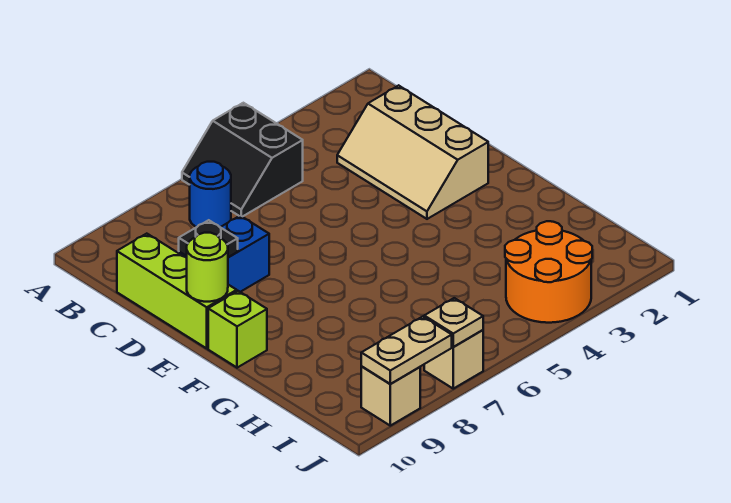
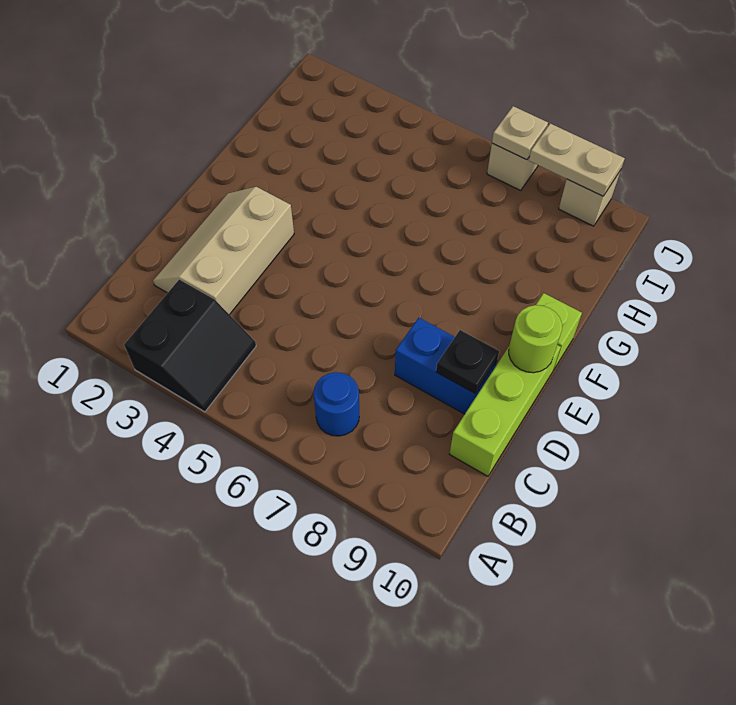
black 2x2 slope [182,103,303,217] -> black 2x2 slope moved to [124,280,256,412]
tan 2x3 slope [337,85,488,219] -> tan 2x3 slope turned to [153,187,294,315]
orange 2x2 round brick [505,221,592,323] -> none

